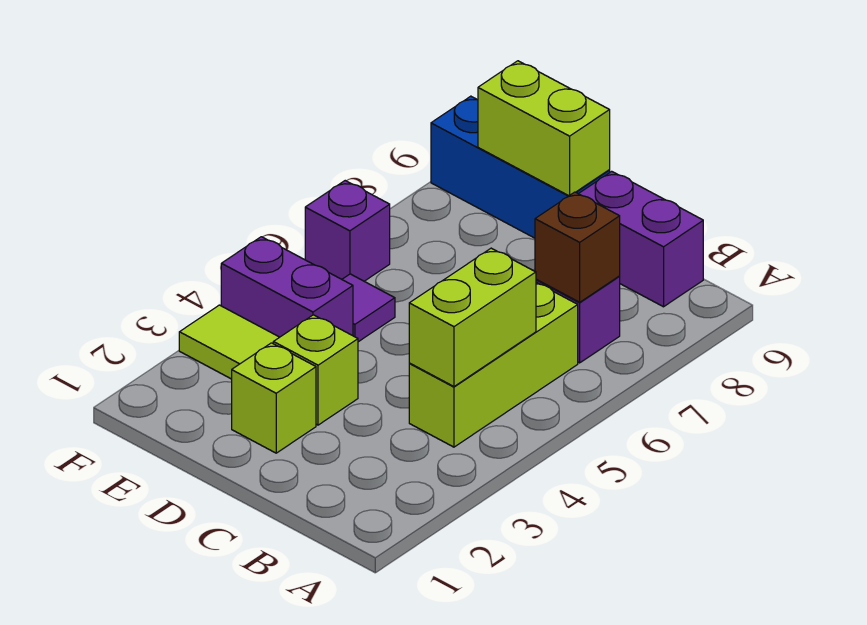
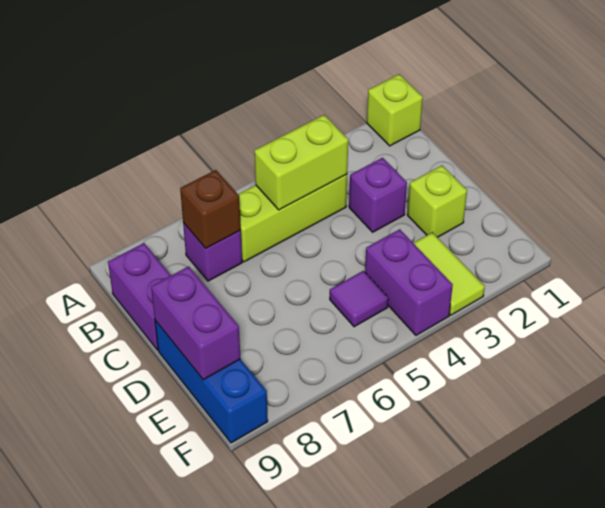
lime 1x1 brick [273,315,358,425] -> lime 1x1 brick moved to [367,74,423,146]
lime 1x2 brick [478,61,610,196] -> purple 1x2 brick [151,266,240,380]
purple 1x1 brick [305,181,390,281] -> purple 1x1 brick moved to [349,158,407,232]

